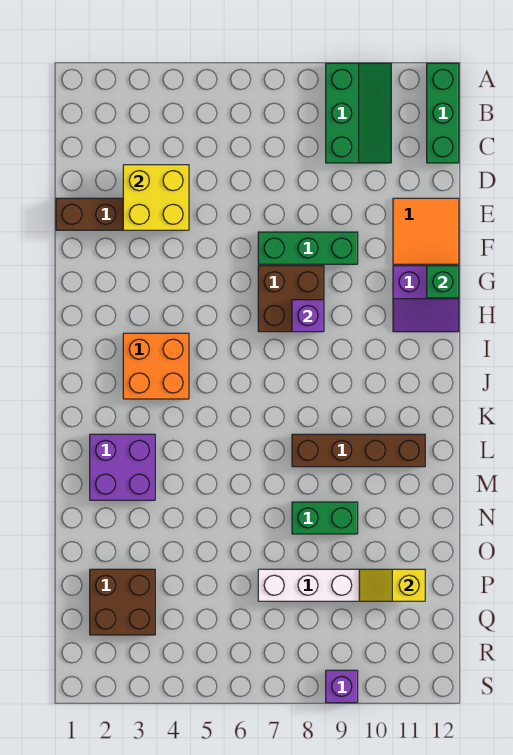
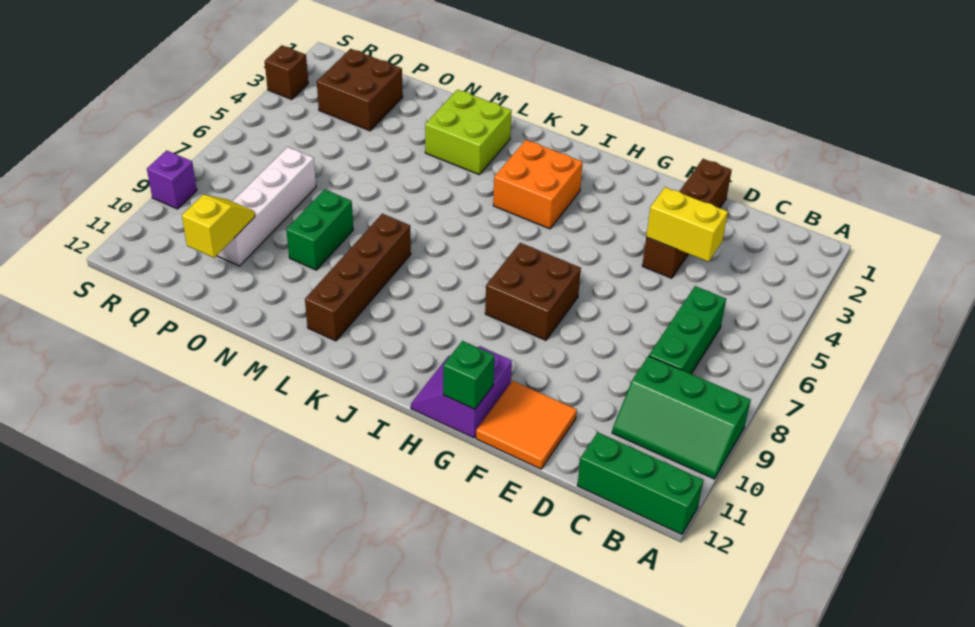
yellow 2x2 brick [123,165,189,230] -> yellow 1x2 brick [646,187,728,262]
green 1x3 brick [258,232,358,264] -> green 1x3 brick moved to [649,286,726,374]
purple 1x1 brick [292,300,324,332] -> none
purple 2x2 brick [90,434,155,500] -> lime 2x2 brick [425,90,512,175]
none -> brown 1x1 brick [265,45,308,99]

